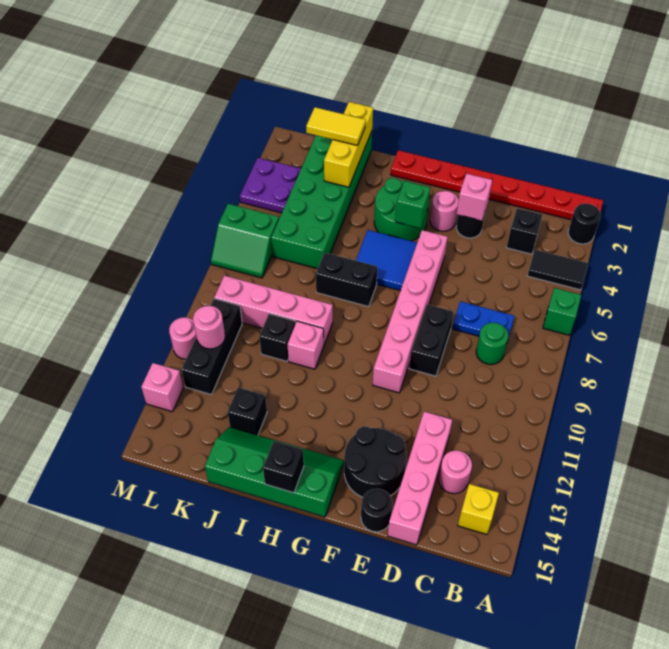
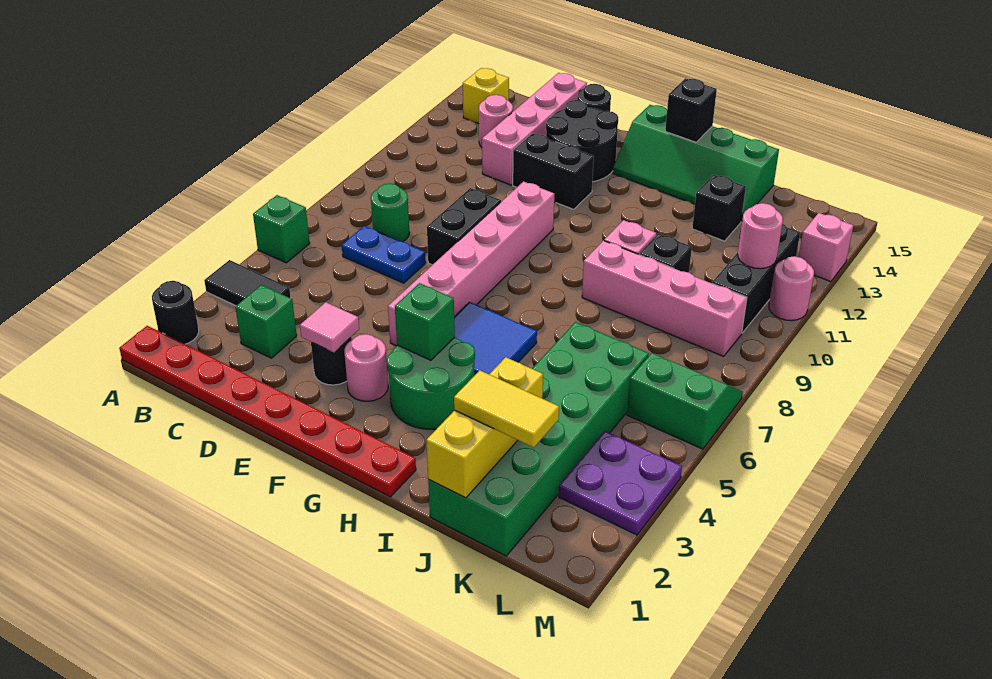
black 1x1 brick [507,208,542,254] -> green 1x1 brick [235,285,297,358]
pink 1x1 brick [457,174,492,221] -> pink 1x1 tile [300,302,359,352]
black 1x2 brick [316,253,377,307] -> black 1x2 brick moved to [513,133,594,209]

